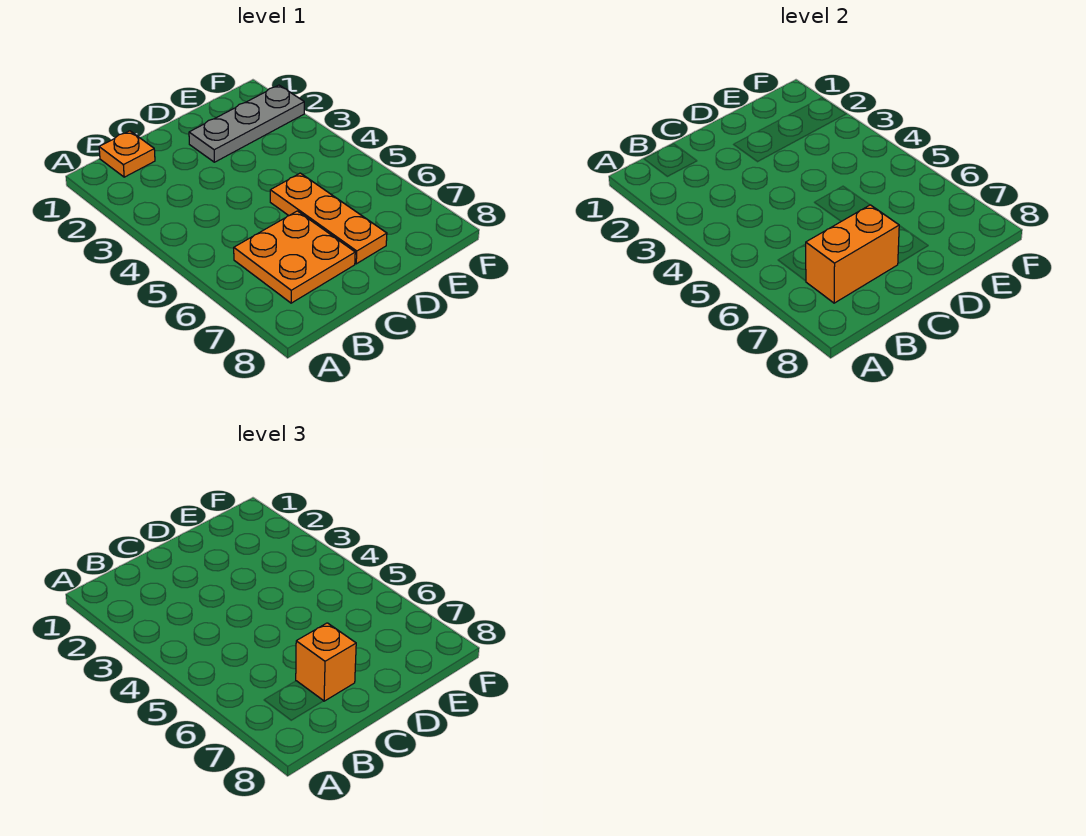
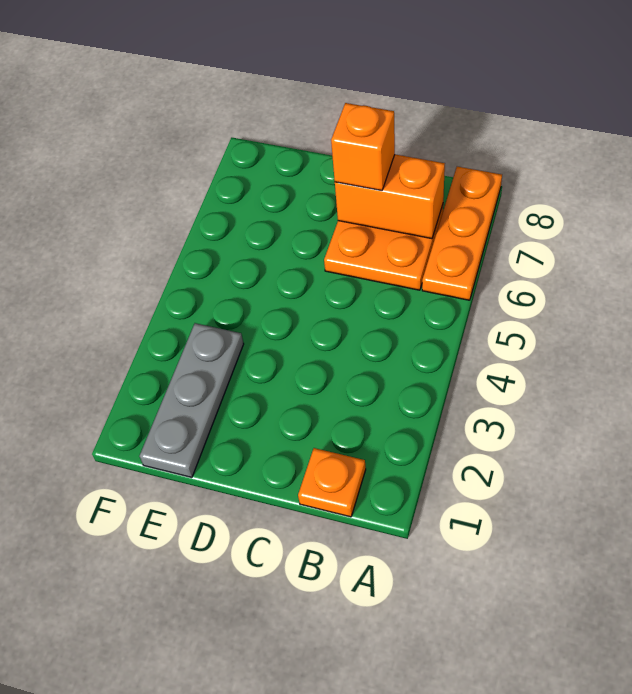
grey 1x3 plate [189,85,304,162] -> grey 1x3 plate turned to [139,323,244,478]
orange 1x3 plate [270,173,387,264] -> orange 1x3 plate moved to [422,167,502,300]

